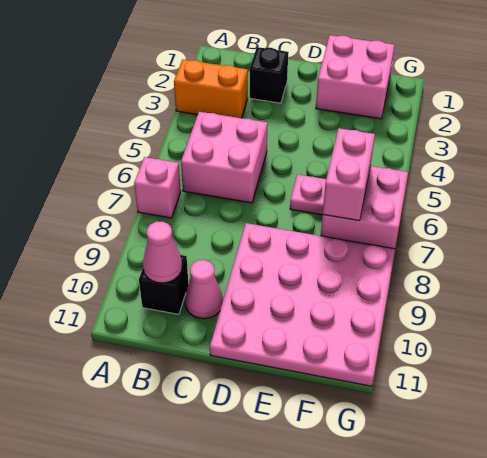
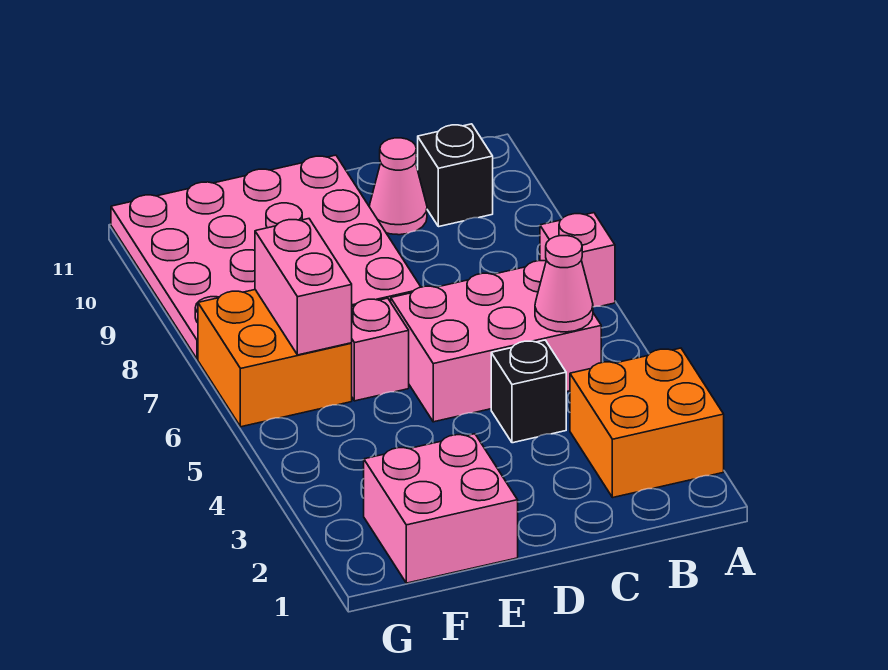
orange 1x2 brick [174,59,248,118] -> orange 2x2 brick [570,348,724,498]
pink 2x2 brick [181,112,268,203] -> pink 2x3 brick [391,261,601,422]
pink 1x1 cone [143,222,182,283] -> pink 1x1 cone moved to [535,236,593,332]
black 1x1 brick [250,47,288,103] -> black 1x1 brick moved to [491,340,566,443]
pink 1x1 plate [290,174,326,215] -> pink 1x1 brick [352,298,409,401]
pink 2x2 brick [321,166,408,249] -> orange 2x2 brick [198,290,352,427]

